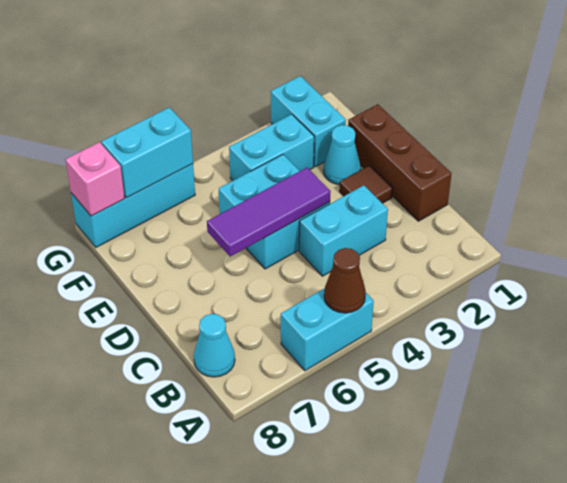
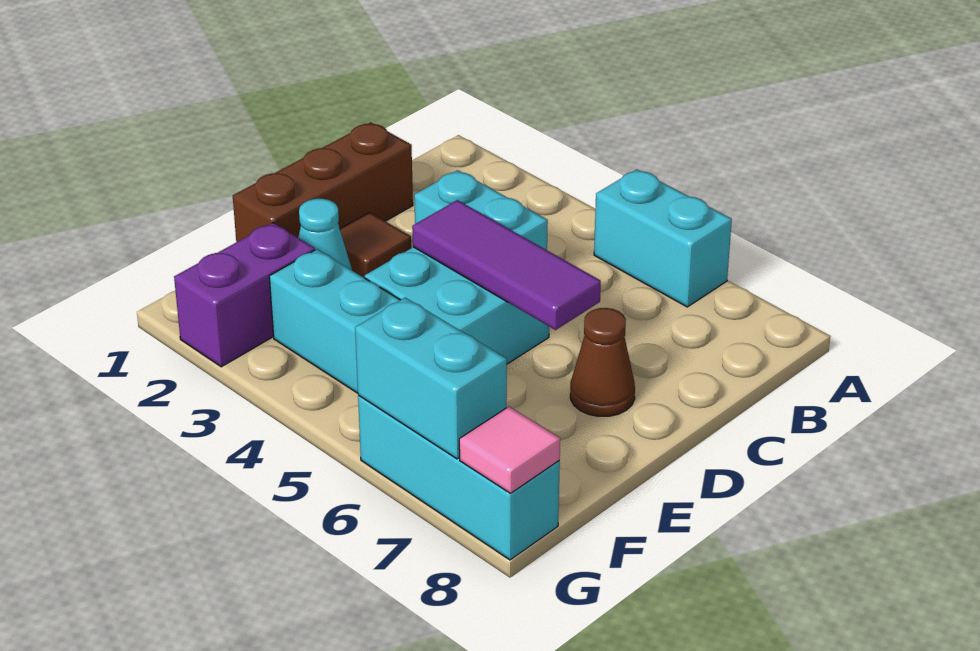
brown 1x1 cone [324,248,366,313] -> brown 1x1 cone moved to [570,308,635,416]
cyan 1x1 cone [194,314,235,377] -> none
cyan 1x2 brick [271,76,346,167] -> purple 1x2 brick [174,223,315,367]
pink 1x1 brick [66,142,125,216] -> pink 1x1 tile [459,407,560,493]

